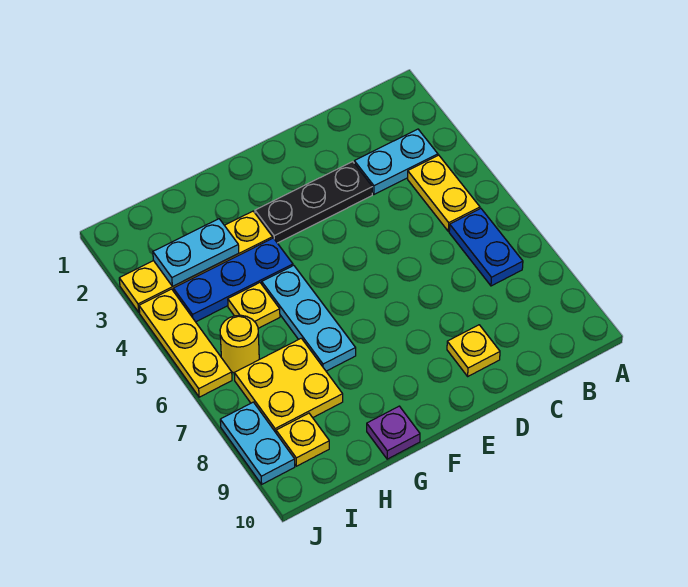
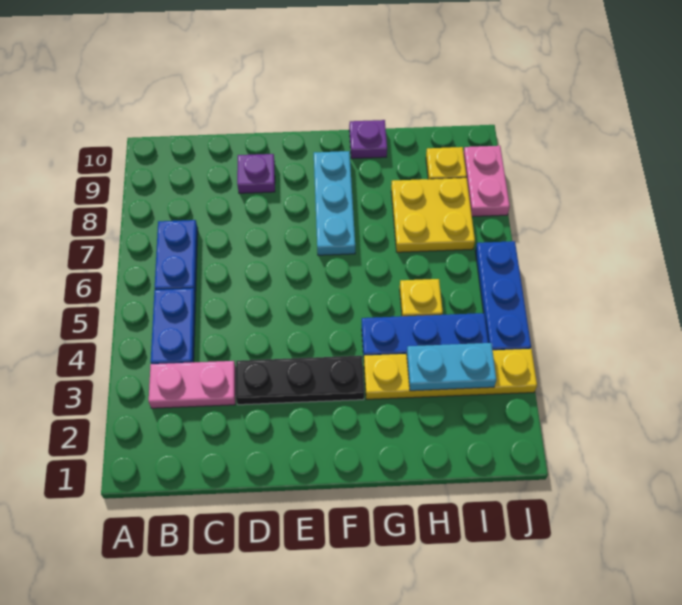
cyan 1x2 plate [354,129,438,194] -> pink 1x2 plate [149,361,236,408]
yellow 1x2 plate [408,155,480,231] -> blue 1x2 plate [151,288,196,364]
yellow 1x1 plate [447,325,500,376] -> purple 1x1 plate [237,154,275,193]
cyan 1x3 plate [262,265,356,371] -> cyan 1x3 plate moved to [314,151,355,255]
yellow 1x1 round brick [220,315,259,373] -> none
yellow 1x3 plate [139,289,232,397] -> blue 1x3 plate [475,241,531,350]
cyan 1x2 plate [220,402,295,484] -> pink 1x2 plate [464,146,510,217]

